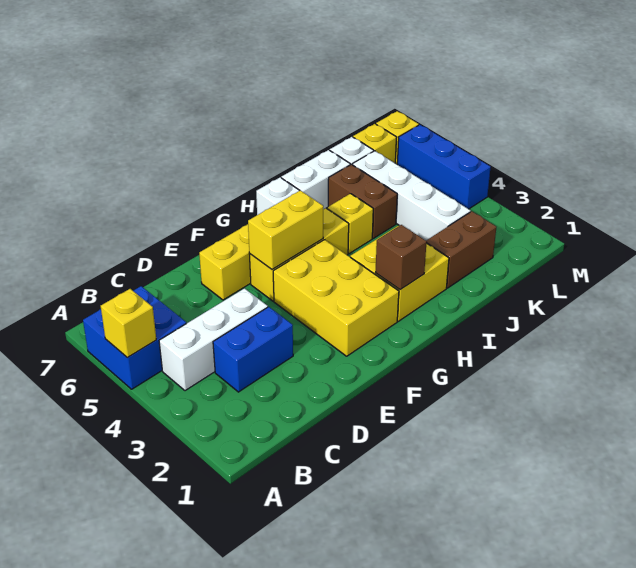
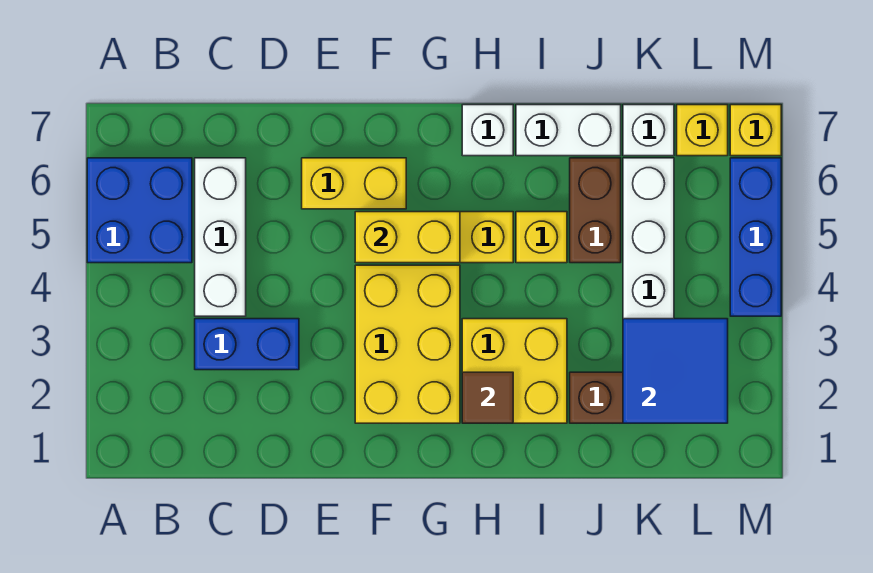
yellow 1x1 brick [101,289,156,358] -> none
white 1x3 brick [159,289,268,391] -> white 1x3 brick turned to [195,158,246,316]
brown 1x1 brick [376,225,427,290] -> brown 1x1 tile [462,372,513,423]
none -> blue 2x2 tile [623,319,728,423]

